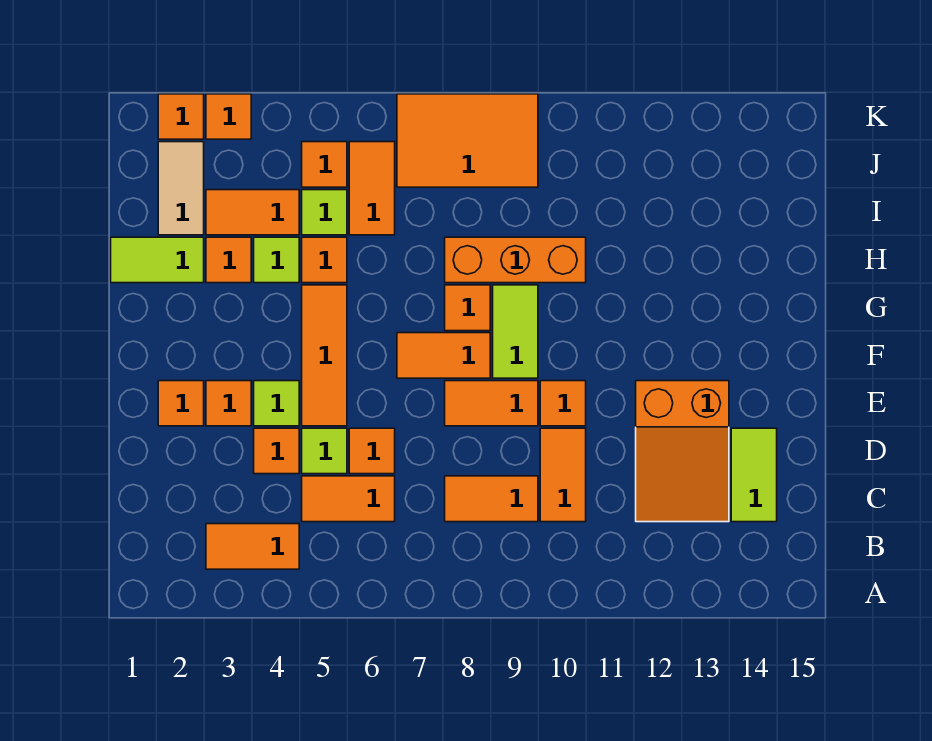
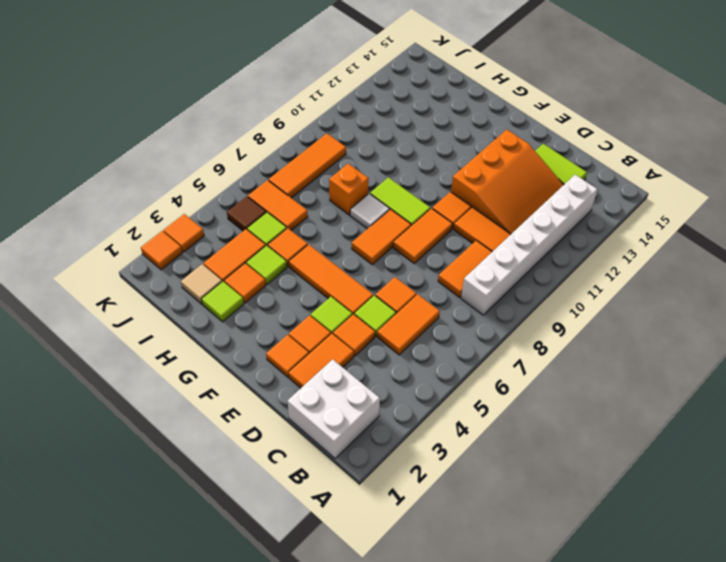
none -> white 2x2 brick [287,359,380,458]
orange 1x2 tile [206,524,299,569] -> orange 1x2 tile moved to [289,334,354,388]
none -> white 1x6 brick [461,175,598,315]
orange 2x3 slope [636,381,729,522] -> orange 3x3 slope [451,130,564,234]
orange 1x1 tile [445,285,490,331] -> white 1x1 tile [350,194,389,229]
lime 1x2 tile [111,237,204,283] -> lime 1x1 tile [202,281,244,322]
orange 1x3 brick [445,237,586,283] -> orange 1x1 brick [329,164,369,215]
tan 1x2 tile [158,142,204,235] -> tan 1x1 tile [181,264,222,304]
orange 1x1 tile [302,142,347,187] -> brown 1x1 tile [227,197,266,231]
orange 2x3 tile [397,94,538,187] -> orange 1x3 tile [269,134,346,198]

